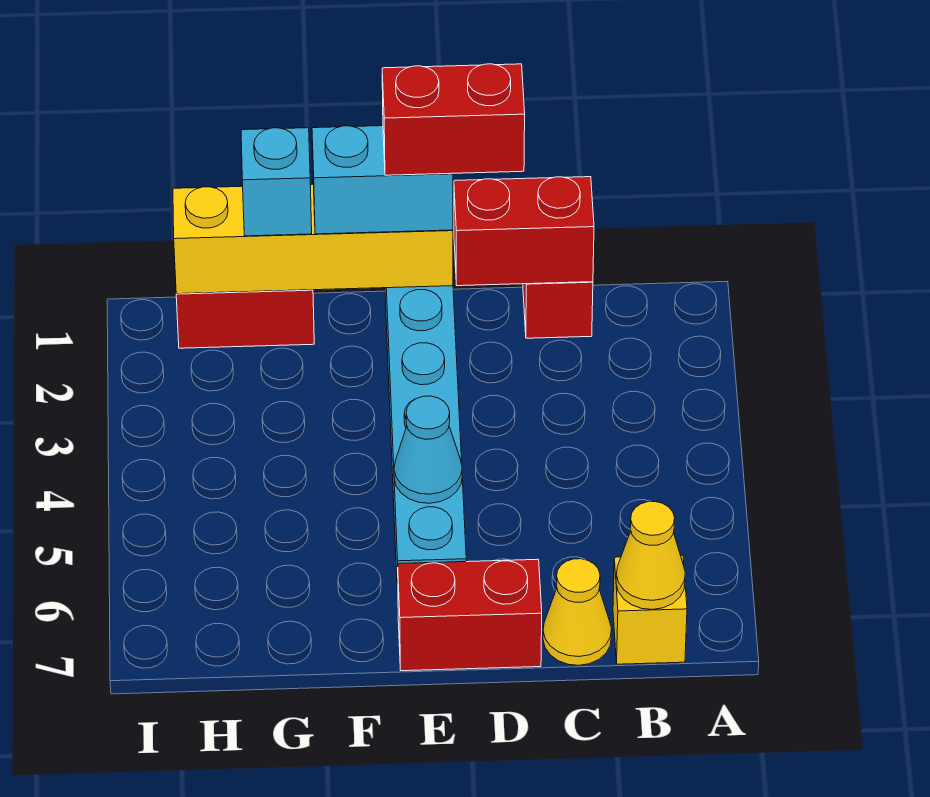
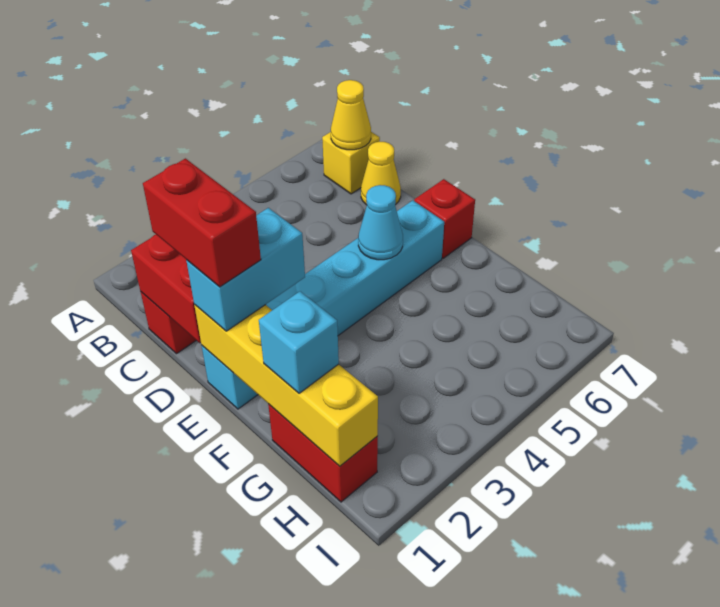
red 1x2 brick [398,559,542,671] -> red 1x1 brick [414,179,475,258]
cyan 1x2 brick [312,126,453,234] -> cyan 1x2 brick turned to [186,208,305,331]

